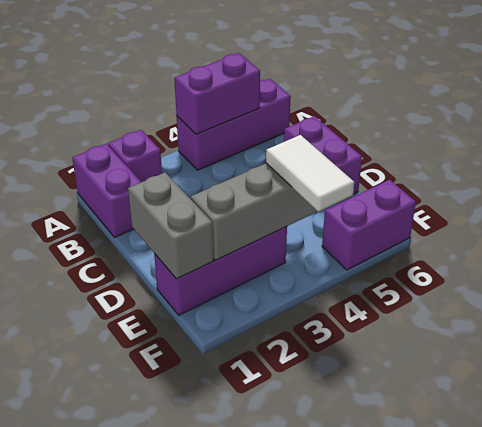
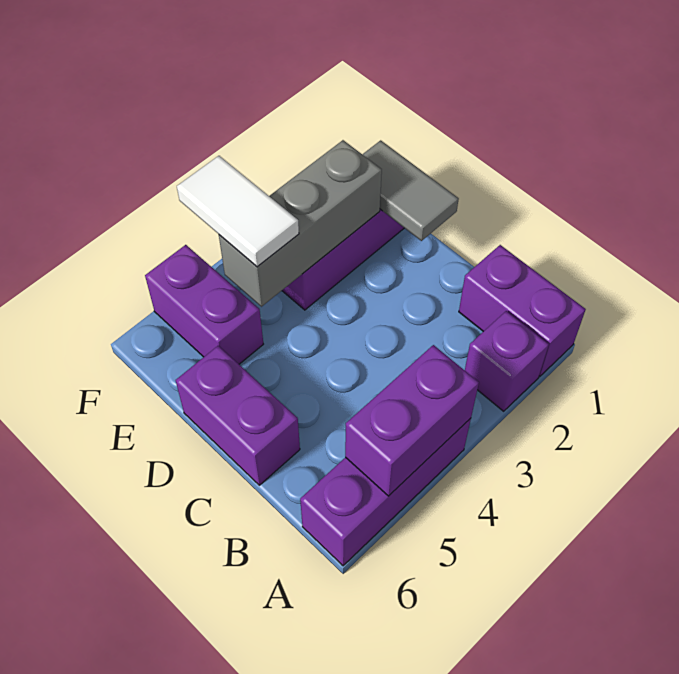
grey 1x2 brick [128,173,213,279] -> grey 1x2 tile [362,140,459,241]
purple 1x2 brick [322,180,416,270] -> purple 1x2 brick turned to [145,245,263,364]

